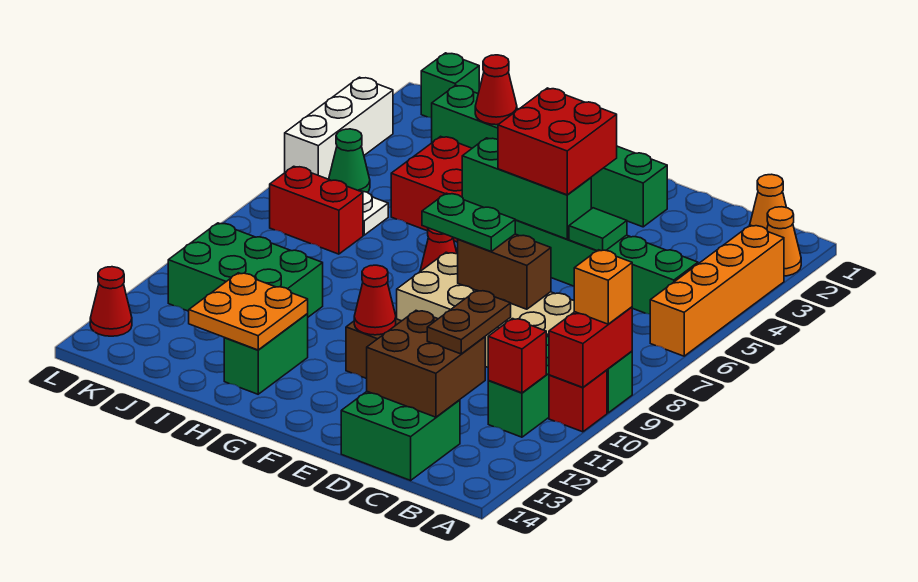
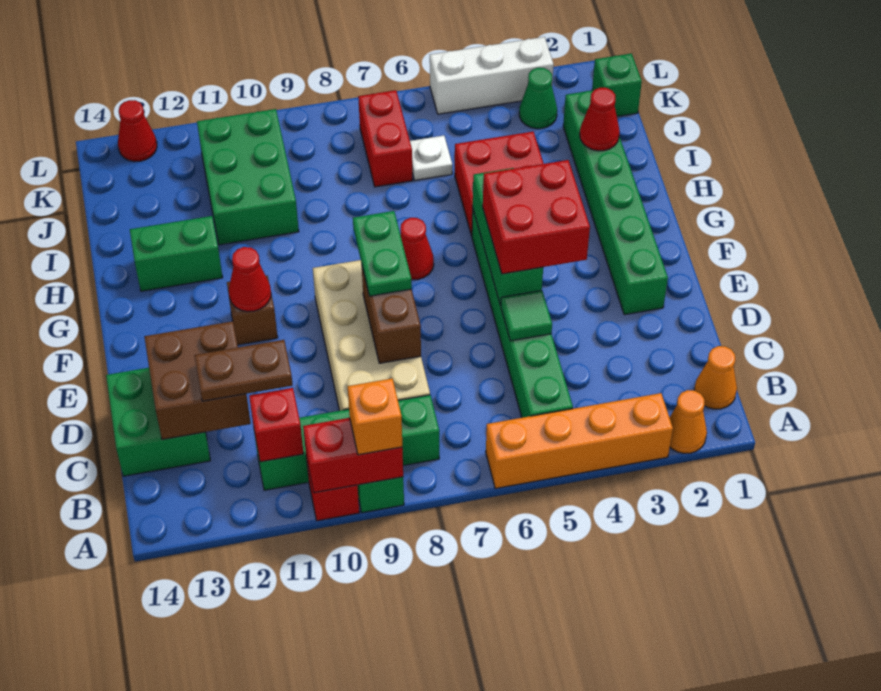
orange 2x2 plate [189,273,308,350] -> none
green 1x1 cone [329,129,370,193] -> green 1x1 cone moved to [519,68,557,129]

